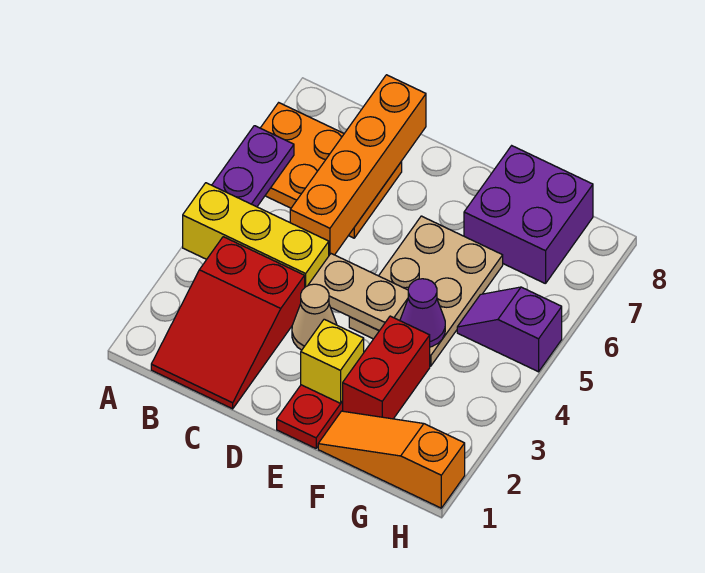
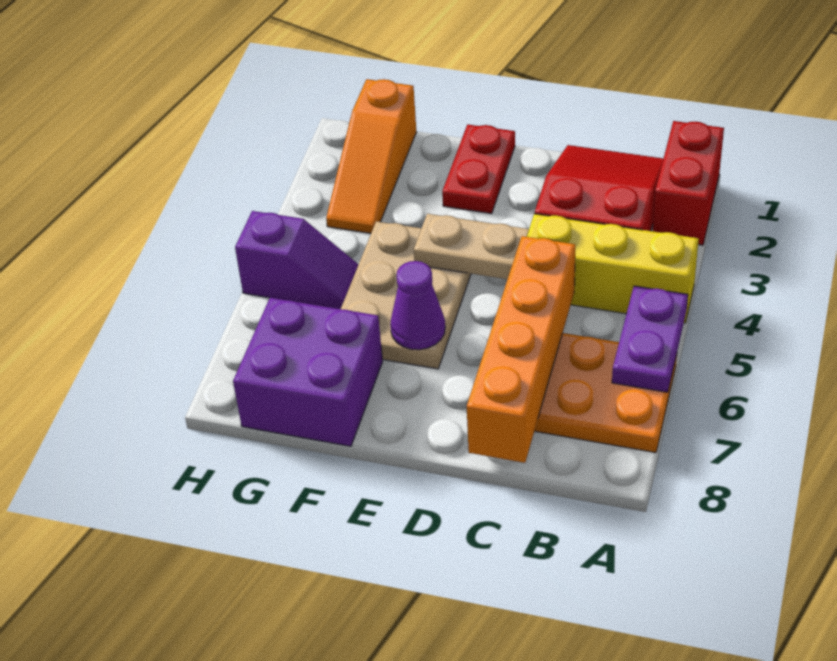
tan 1x1 cone [292,284,337,350] -> none
yellow 1x1 brick [301,319,364,403] -> none
orange 1x3 slope [318,411,465,508] -> orange 1x3 slope turned to [326,79,416,233]
red 1x2 brick [343,316,430,419] -> red 1x2 brick moved to [652,121,724,245]
purple 1x1 cone [400,279,445,347] -> purple 1x1 cone moved to [390,261,445,350]

